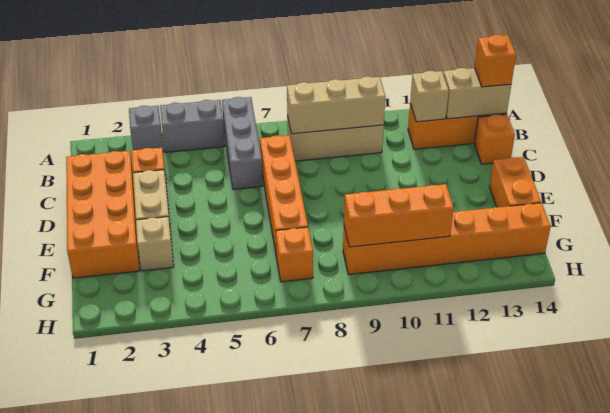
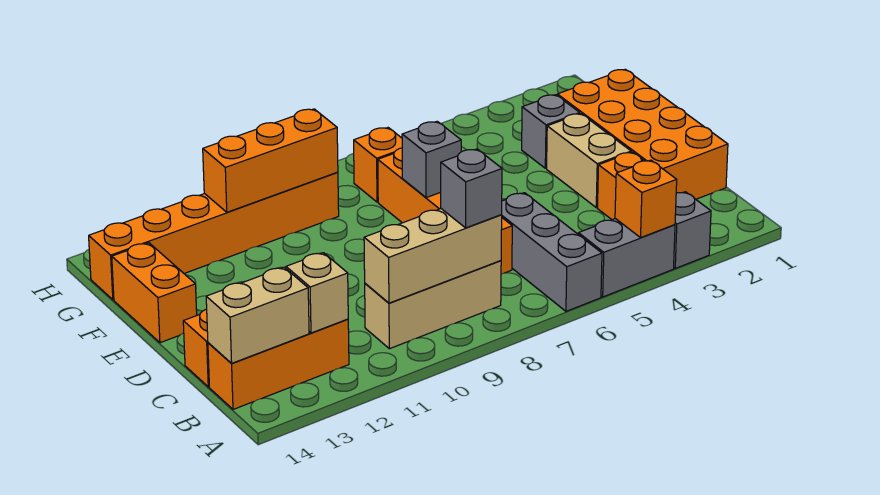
none -> grey 1x1 brick [441,149,502,228]
orange 1x1 brick [474,35,516,87] -> orange 1x1 brick moved to [615,160,677,238]
none -> grey 1x1 brick [402,121,461,198]
tan 1x1 brick [136,217,174,271] -> grey 1x1 brick [522,95,580,168]

